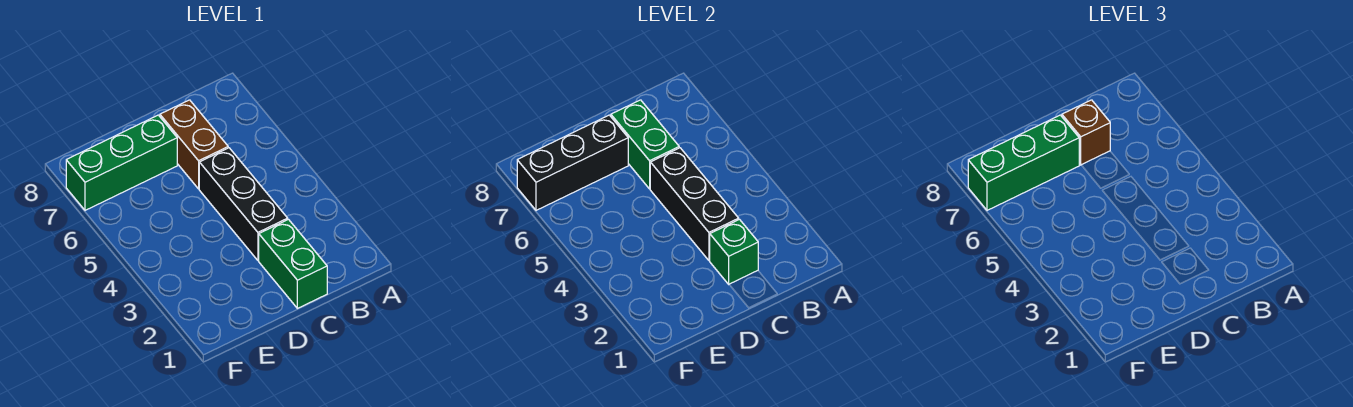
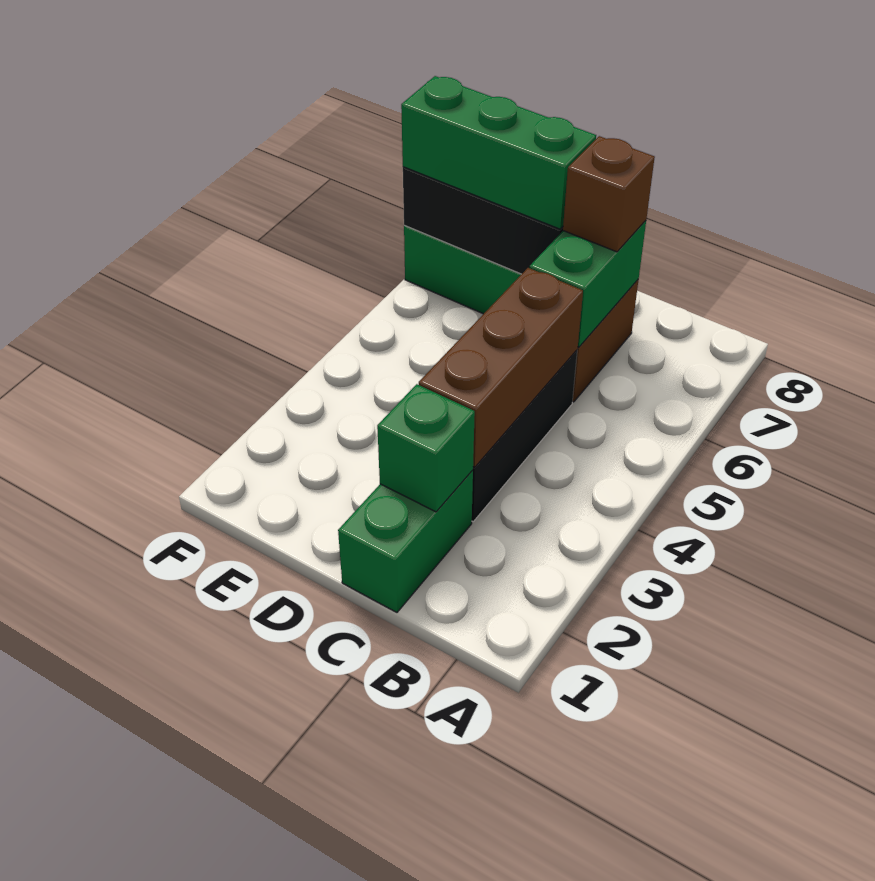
black 1x3 brick [650,148,739,261] -> brown 1x3 brick [419,268,583,467]

